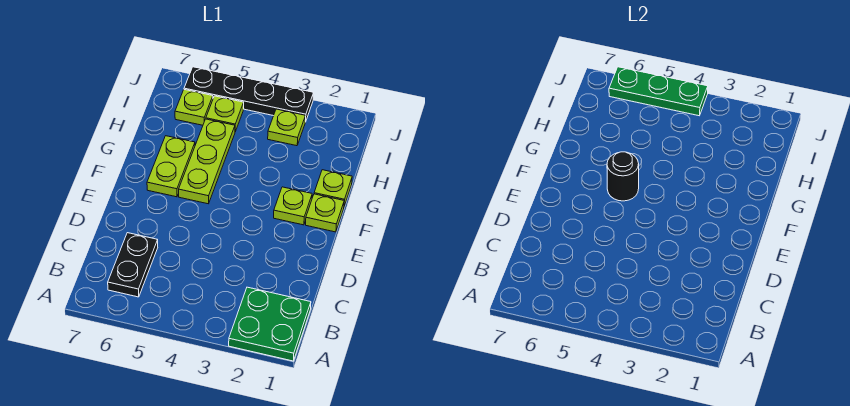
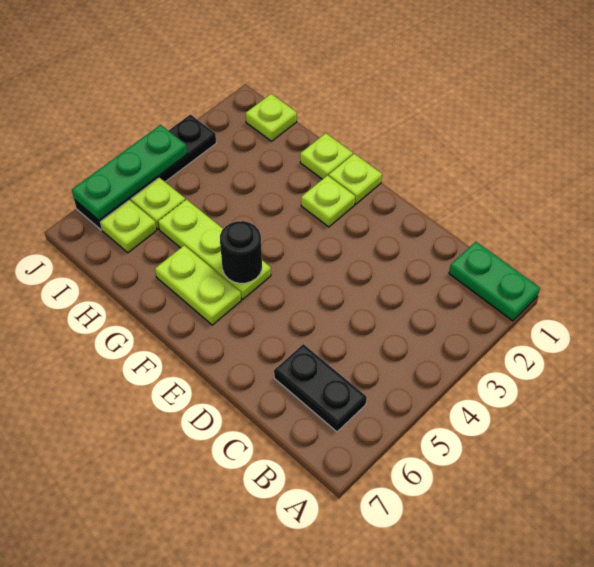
green 2x2 plate [229,287,311,361] -> green 1x2 plate [449,242,540,321]
lime 1x1 plate [268,109,305,146] -> lime 1x1 plate moved to [246,94,297,141]

